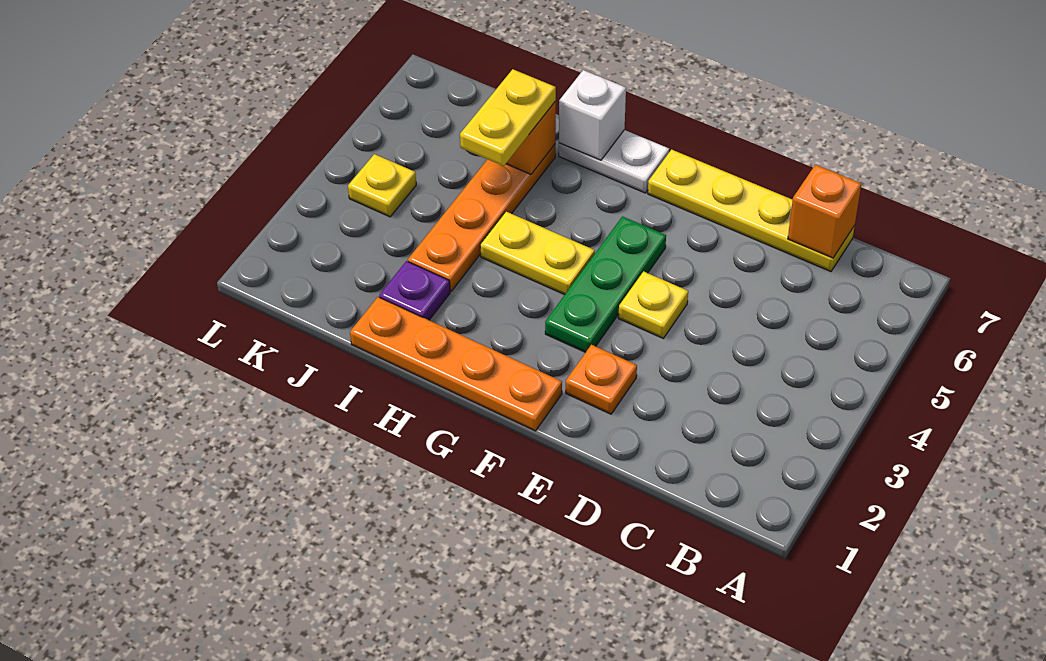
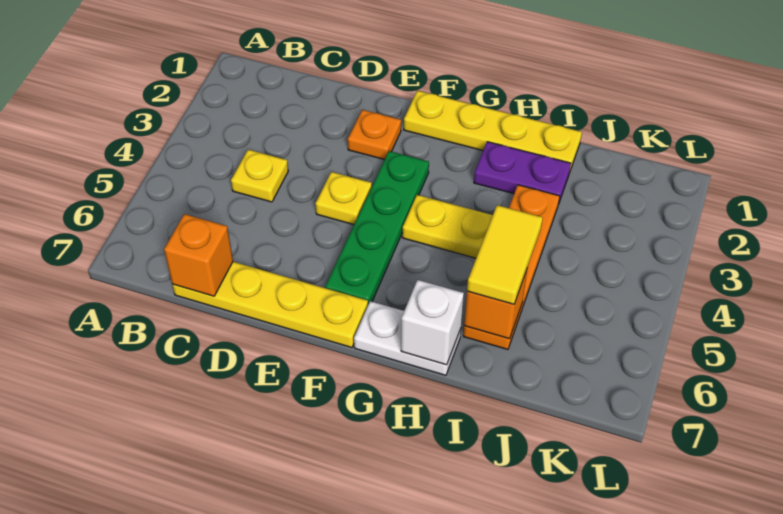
orange 1x4 plate [350,297,562,431] -> yellow 1x4 plate [404,91,582,171]
green 1x3 plate [545,217,666,352] -> green 1x4 plate [325,151,429,305]
purple 1x1 plate [379,261,450,320] -> purple 1x2 plate [474,142,571,204]
yellow 1x2 plate [460,69,556,166] -> yellow 1x2 tile [467,205,543,304]
yellow 1x1 plate [348,154,416,217] -> yellow 1x1 plate moved to [231,150,288,202]

